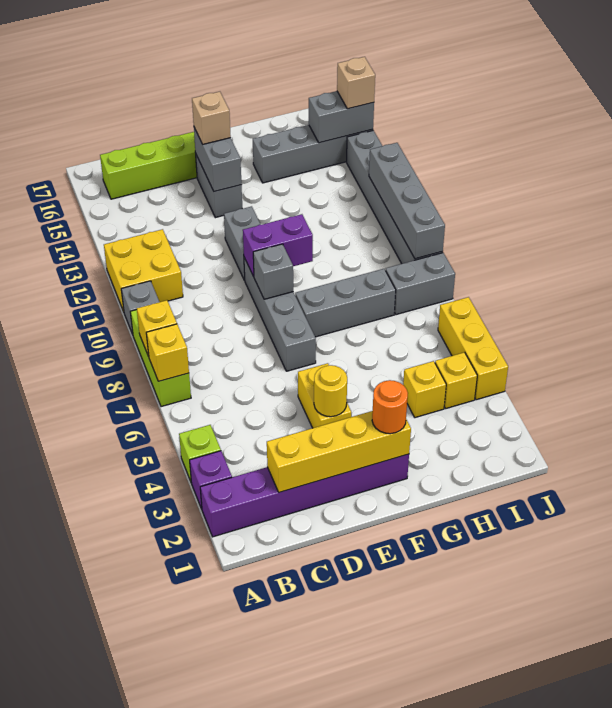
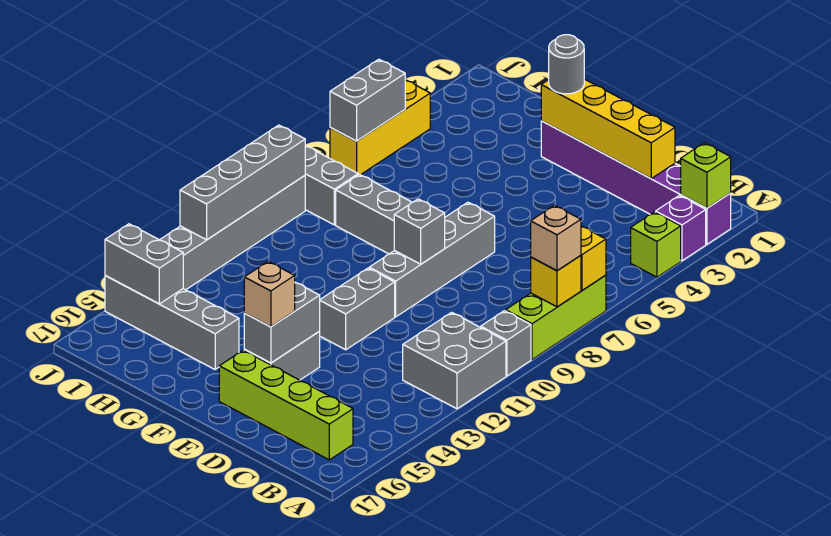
none -> lime 1x1 brick [681,143,731,208]
yellow 2x2 brick [104,229,183,312] -> grey 2x2 brick [403,312,506,409]
yellow 1x2 brick [298,363,351,428] -> none
yellow 1x1 round brick [314,365,347,417] -> none
purple 1x2 brick [243,214,313,277] -> none
orange 1x1 round brick [372,380,408,434] -> grey 1x1 round brick [549,35,584,94]
yellow 1x1 brick [403,361,446,418] -> none
yellow 1x1 brick [435,352,477,409] -> none
none -> grey 1x2 brick [330,59,405,141]
tan 1x1 brick [337,57,375,109] -> tan 1x1 brick moved to [531,205,581,271]

